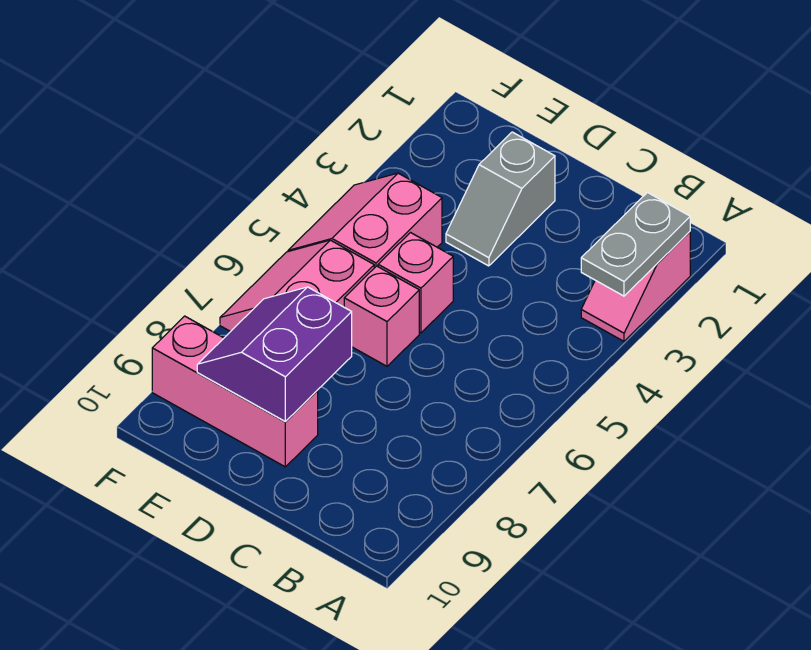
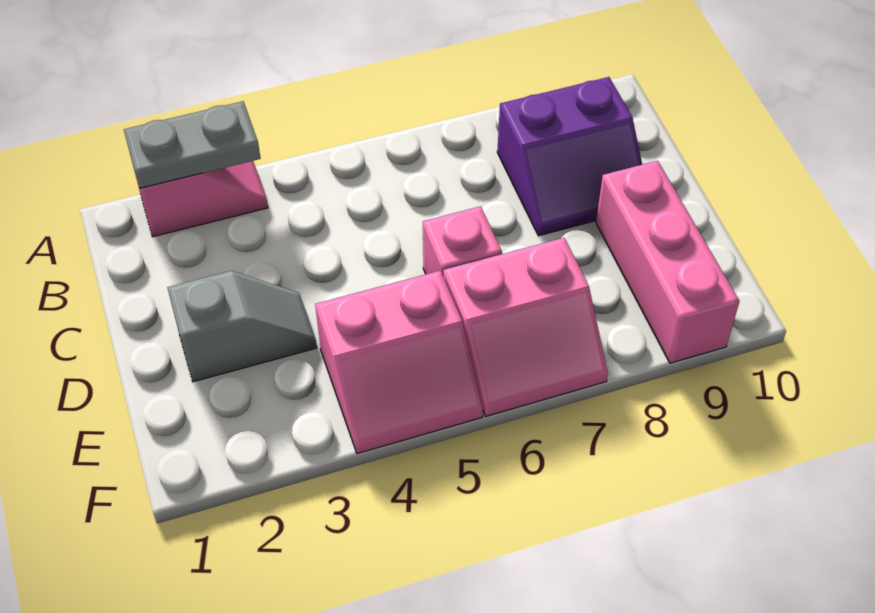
pink 1x1 brick [378,233,453,333] -> none
purple 2x2 slope [197,287,352,421] -> purple 2x2 slope moved to [497,77,642,236]

